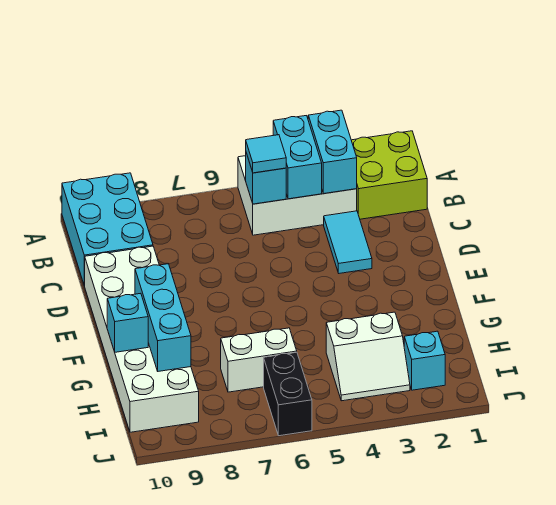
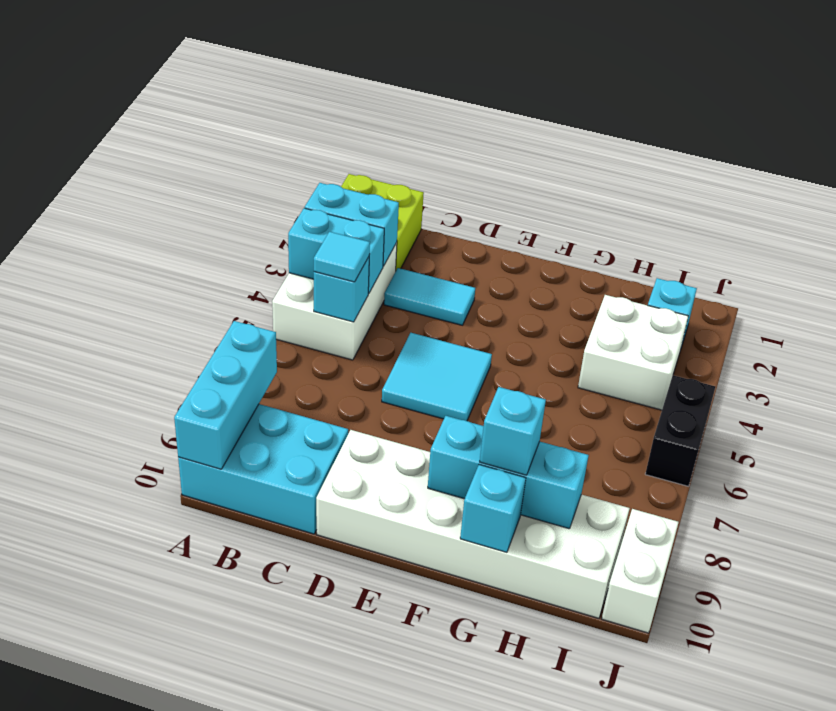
none -> cyan 1x3 brick [174,321,277,469]
none -> cyan 2x2 tile [382,333,492,421]
none -> cyan 1x1 brick [480,387,546,475]
white 2x2 slope [326,312,410,401] -> white 2x2 brick [578,295,688,410]
white 1x2 brick [221,328,297,392] -> white 1x2 brick moved to [602,509,679,633]
black 1x2 brick [264,352,312,436] -> black 1x2 brick turned to [645,375,715,486]

